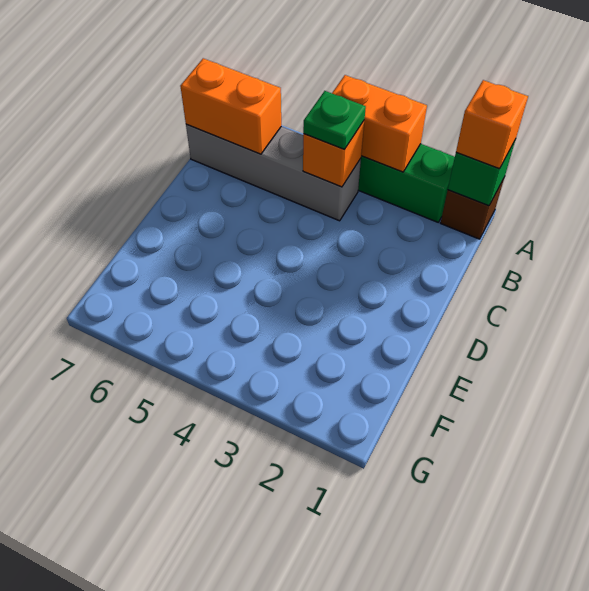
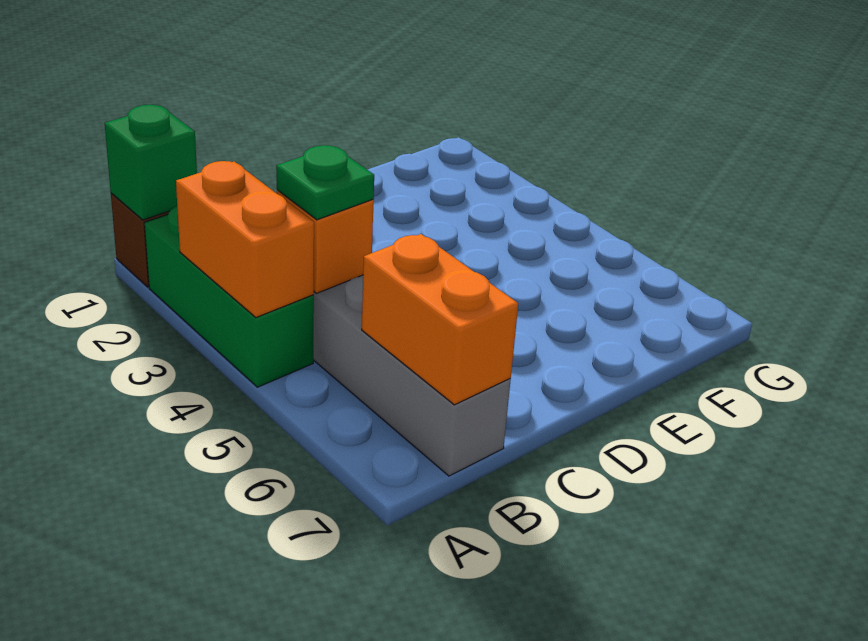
orange 1x1 brick [456,80,528,169] -> none

